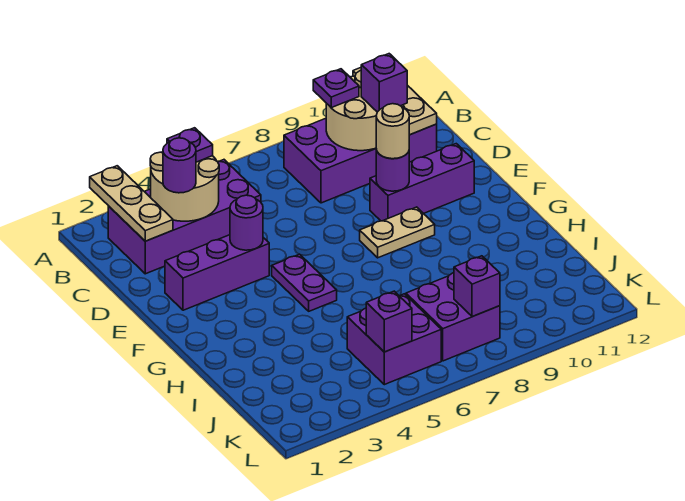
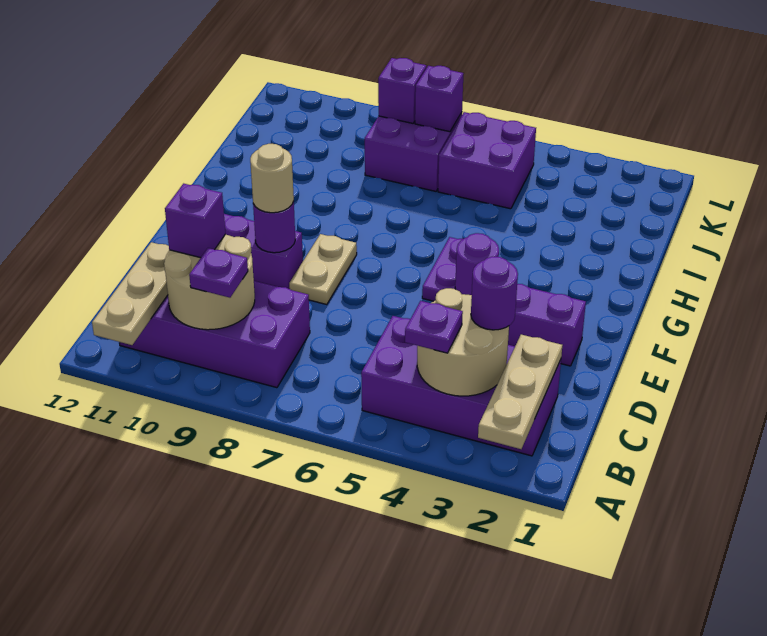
tan 1x2 plate [360,207,435,258] -> tan 1x2 plate turned to [289,234,357,305]
purple 1x1 brick [366,291,412,352] -> purple 1x1 brick moved to [415,66,463,132]

